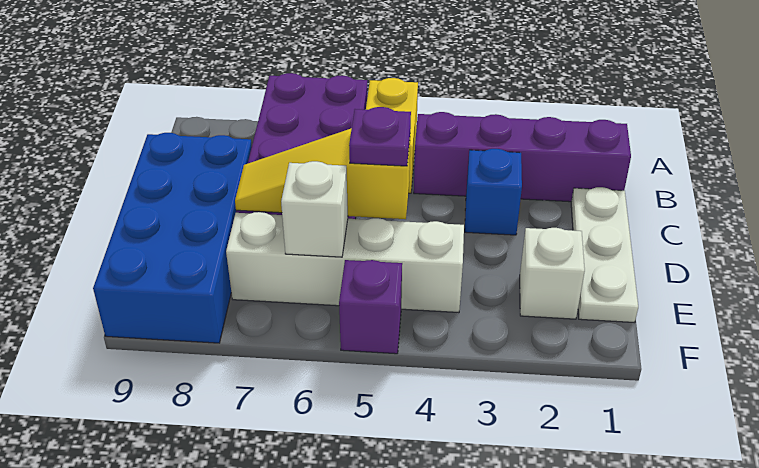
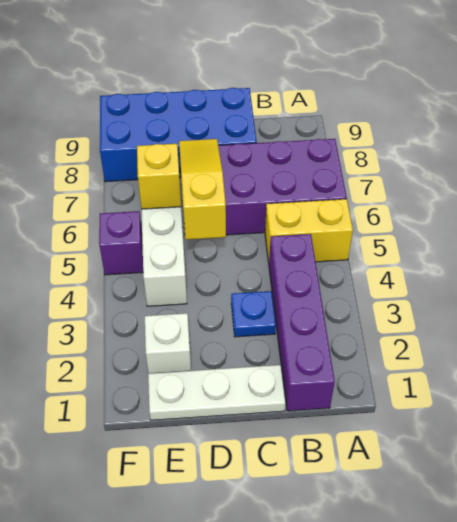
blue 1x1 brick [465,149,522,235] -> blue 1x1 plate [231,291,276,337]
purple 1x1 plate [349,107,411,166] -> none
white 1x1 brick [281,161,348,257] -> yellow 1x1 brick [137,144,181,209]

